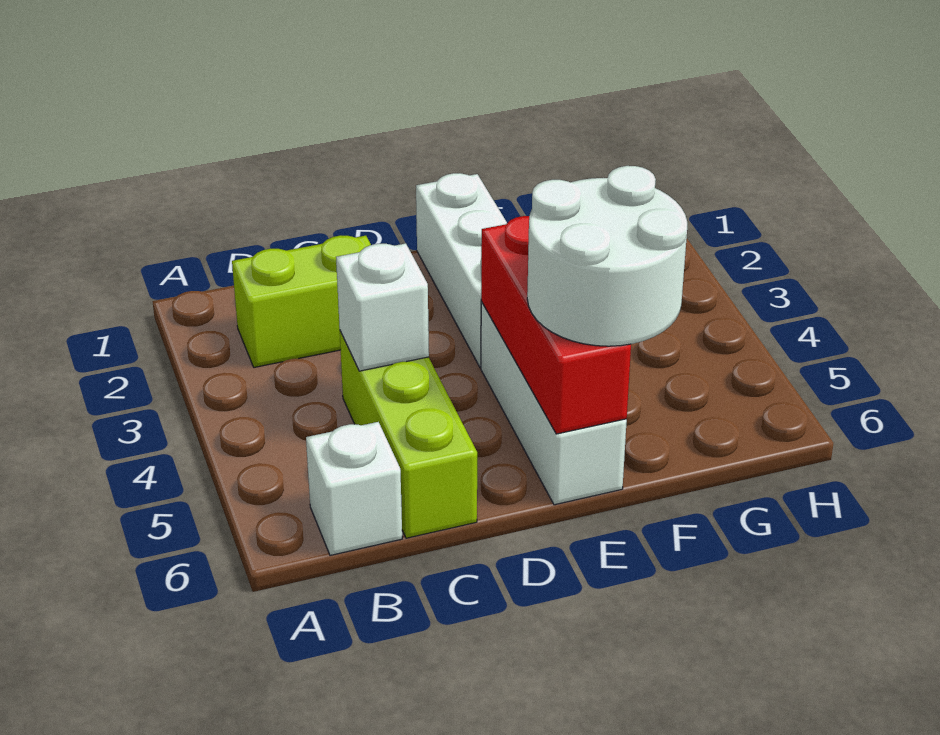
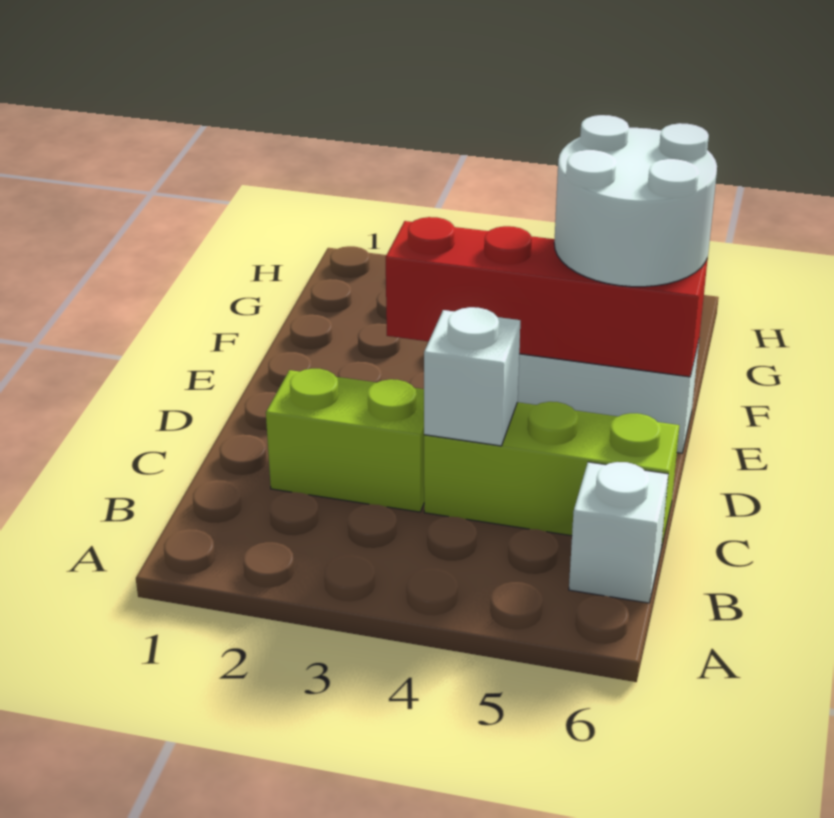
lime 1x2 brick [232,235,371,367] -> lime 1x2 brick turned to [266,369,424,512]
white 1x3 brick [416,173,507,368] -> none
red 1x3 brick [481,216,631,434] -> red 1x4 brick [386,217,708,377]

